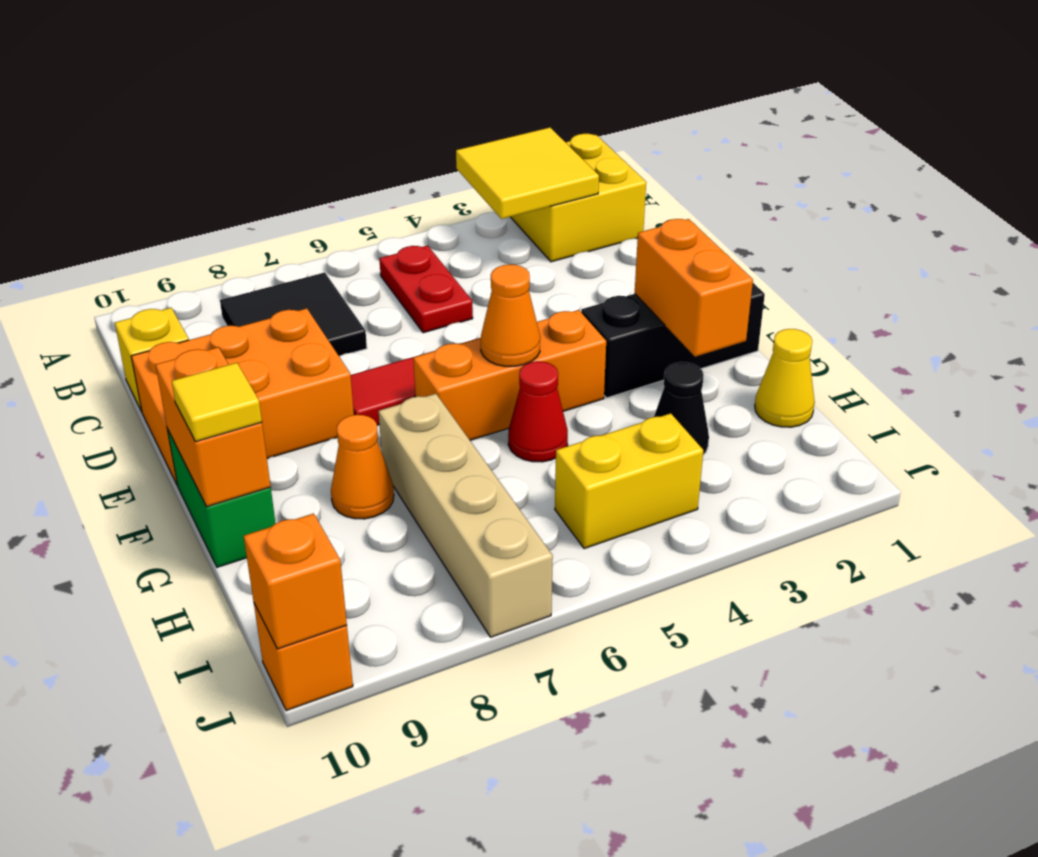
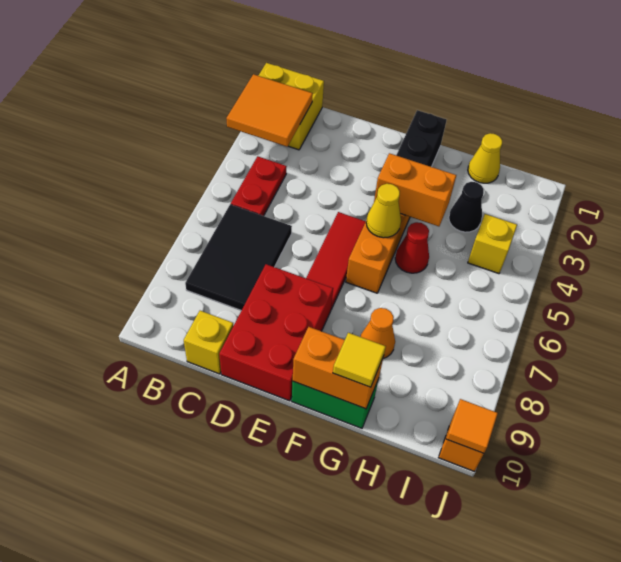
yellow 2x2 tile [456,128,599,219] -> orange 2x2 tile [226,74,313,147]
red 1x2 plate [379,245,473,333] -> red 1x2 plate turned to [231,156,287,216]
black 2x2 tile [220,273,367,356] -> black 2x3 tile [185,204,292,311]
orange 2x3 brick [131,308,354,485] -> red 2x3 brick [219,264,333,401]
orange 1x2 brick [635,219,753,357] -> orange 1x2 brick moved to [374,153,456,226]
orange 1x1 cone [481,264,540,366] -> yellow 1x1 cone [366,184,401,238]
tan 1x4 brick [379,394,553,637] -> none
yellow 1x2 brick [555,413,703,549] -> yellow 1x1 brick [468,214,517,274]
orange 1x1 brick [244,513,347,649] -> orange 1x1 tile [446,399,498,453]

